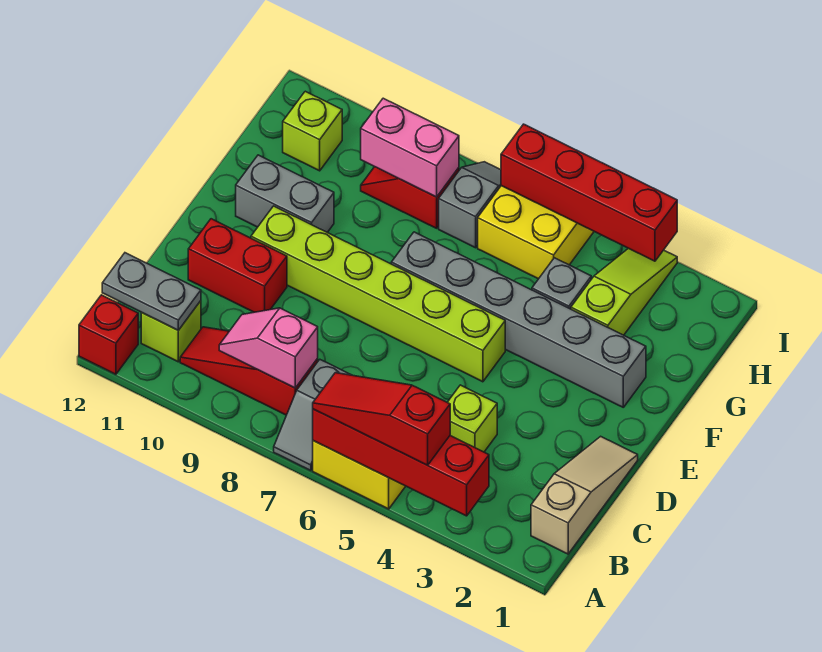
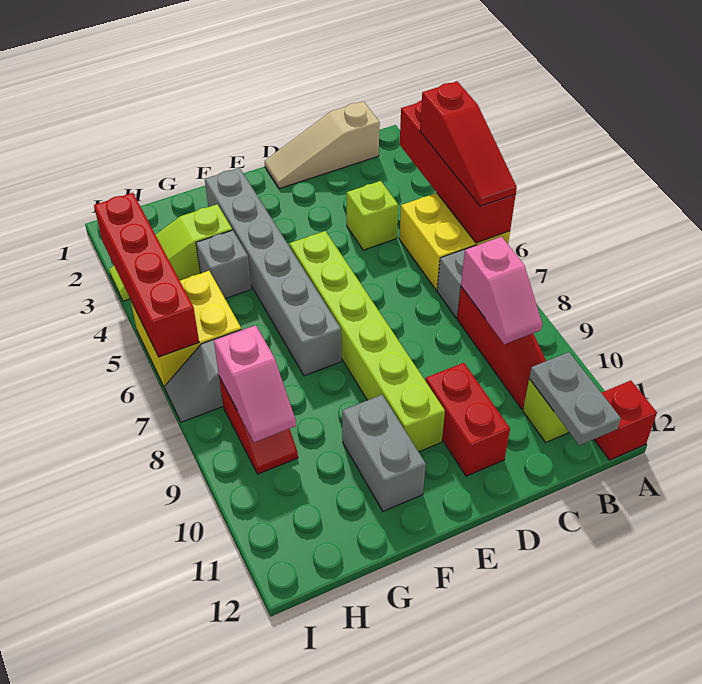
pink 1x2 brick [361,98,459,197] -> pink 1x2 slope [214,325,296,442]
lime 1x1 brick [283,91,342,171] -> none

